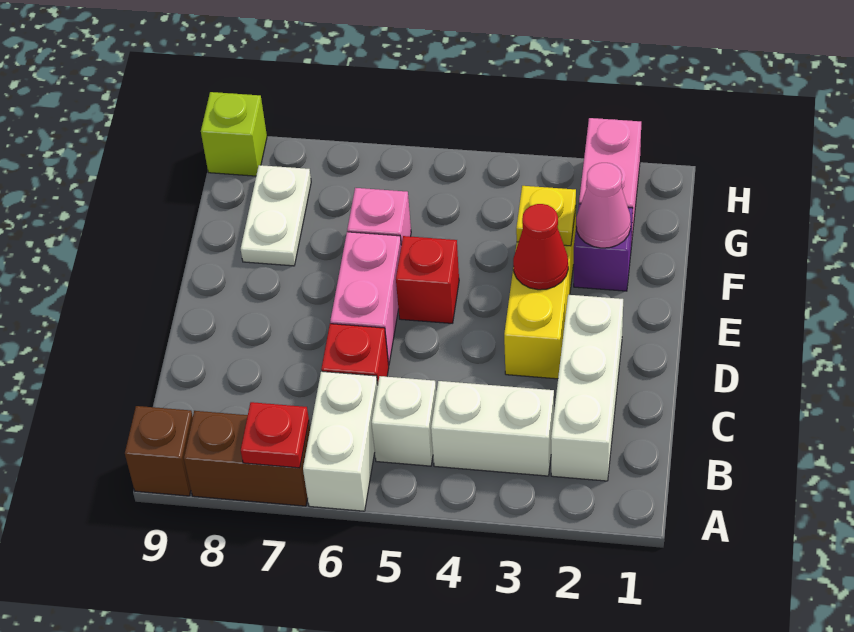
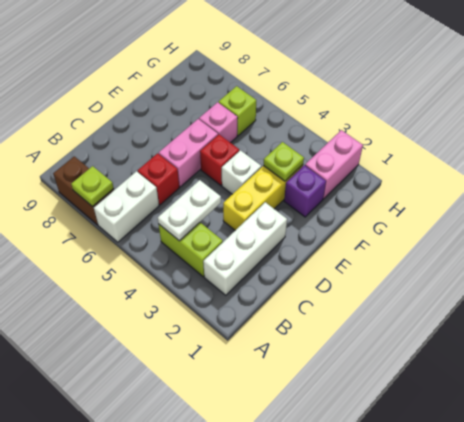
red 1x1 plate [241,402,309,468] -> lime 1x1 plate [71,166,114,206]
brown 1x1 brick [125,406,193,496] -> none
white 1x2 brick [431,381,554,476] -> lime 1x2 brick [159,223,223,276]
white 1x1 brick [372,376,436,466] -> white 1x1 brick moved to [222,150,261,194]
red 1x1 cone [513,204,568,290] -> none
pink 1x1 cone [576,163,631,248] -> none
yellow 1x1 plate [516,186,576,246] -> lime 1x1 plate [263,142,304,181]
white 1x2 plate [241,165,311,266] -> white 1x2 plate moved to [158,180,221,241]
lime 1x1 brick [201,92,267,176] -> lime 1x1 brick moved to [219,86,256,136]

